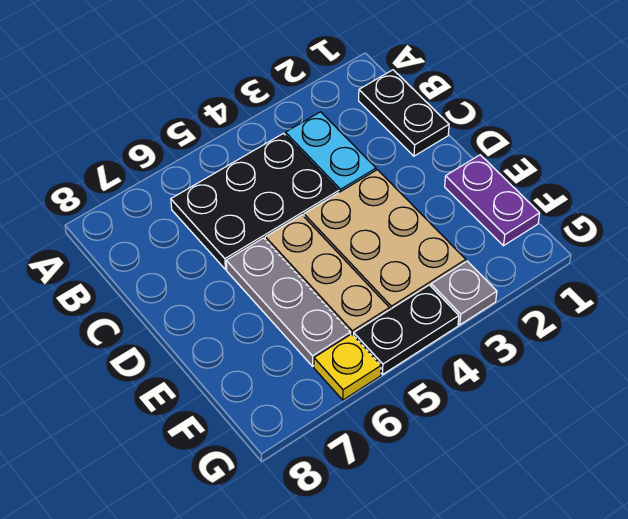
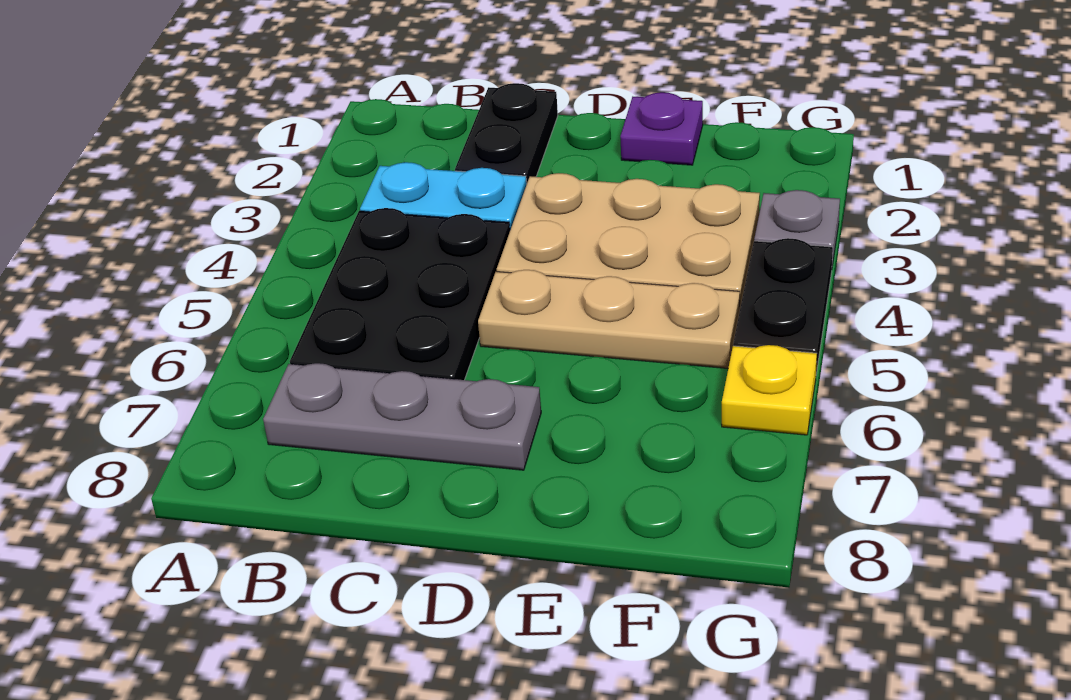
black 1x2 plate [359,70,449,156] -> black 1x2 plate turned to [455,83,558,183]
grey 1x3 plate [226,238,350,366] -> grey 1x3 plate moved to [263,363,541,470]
purple 1x2 plate [445,155,540,246] -> purple 1x1 plate [620,92,703,165]

